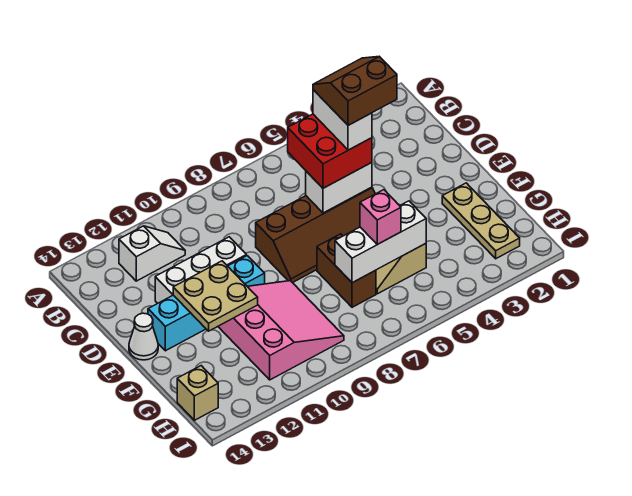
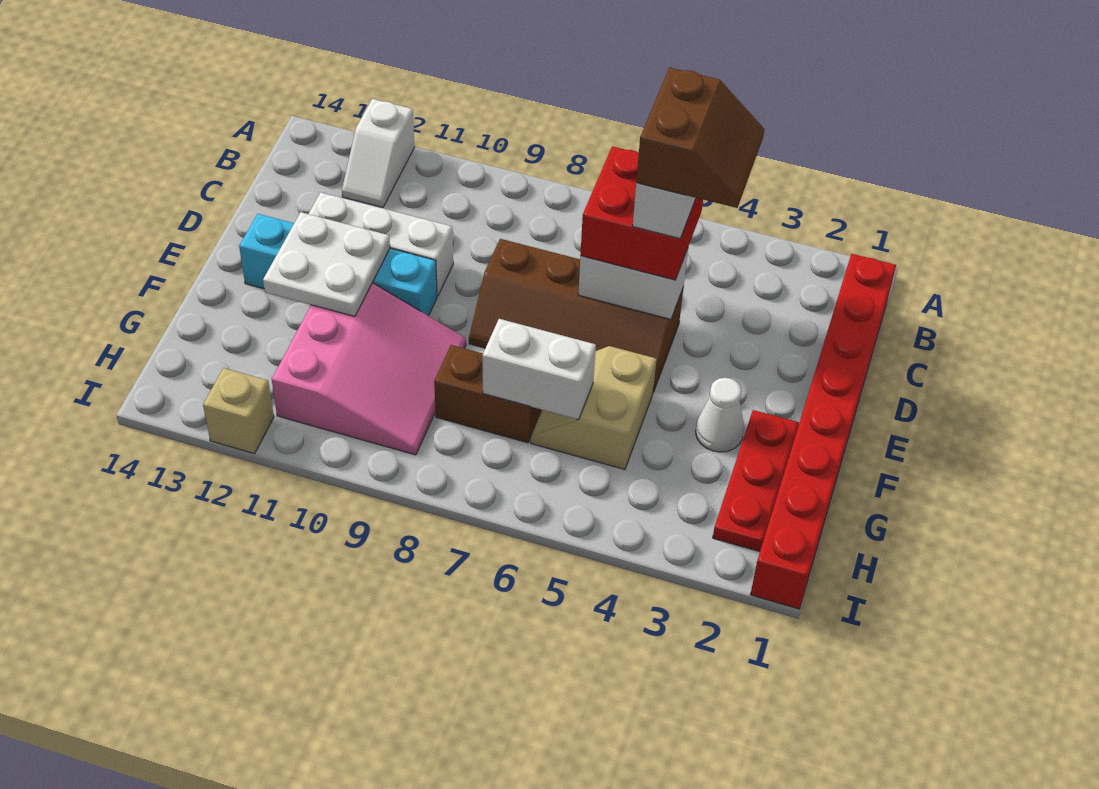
none -> red 1x8 brick [750,254,896,609]
white 1x2 slope [119,226,185,281] -> white 1x2 slope turned to [342,99,415,207]
brown 2x2 slope [313,56,397,125] -> brown 2x2 slope turned to [636,68,764,208]
tan 2x2 plate [173,261,258,331] -> white 2x2 plate [263,212,390,316]
white 1x1 cone [129,313,158,360] -> white 1x1 cone moved to [696,378,744,452]
tan 1x3 plate [442,183,520,259] -> red 1x3 plate [713,410,799,552]
brown 1x2 brick [317,234,376,307] -> brown 1x2 brick turned to [434,345,542,443]
white 1x3 brick [335,201,426,283] -> white 1x2 brick [482,319,596,420]
pink 1x1 brick [360,190,401,244] -> none
tan 1x1 brick [177,366,218,420] -> tan 1x1 brick moved to [203,368,274,454]

